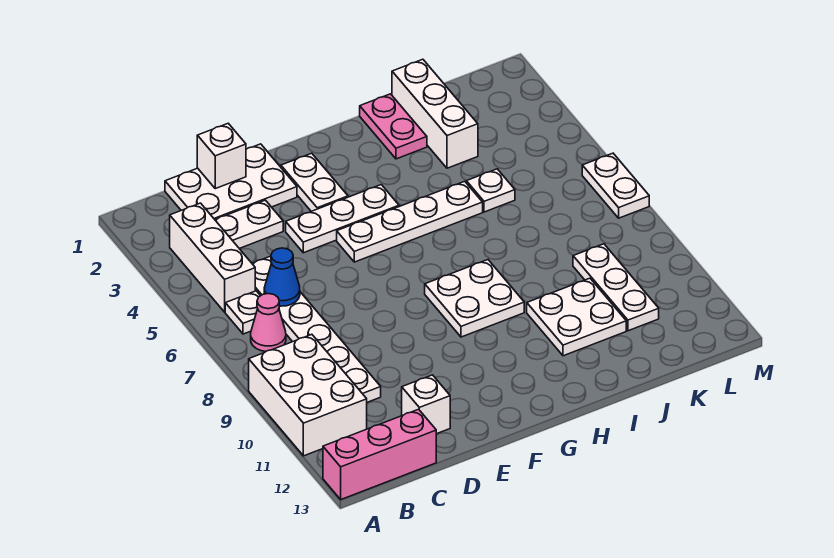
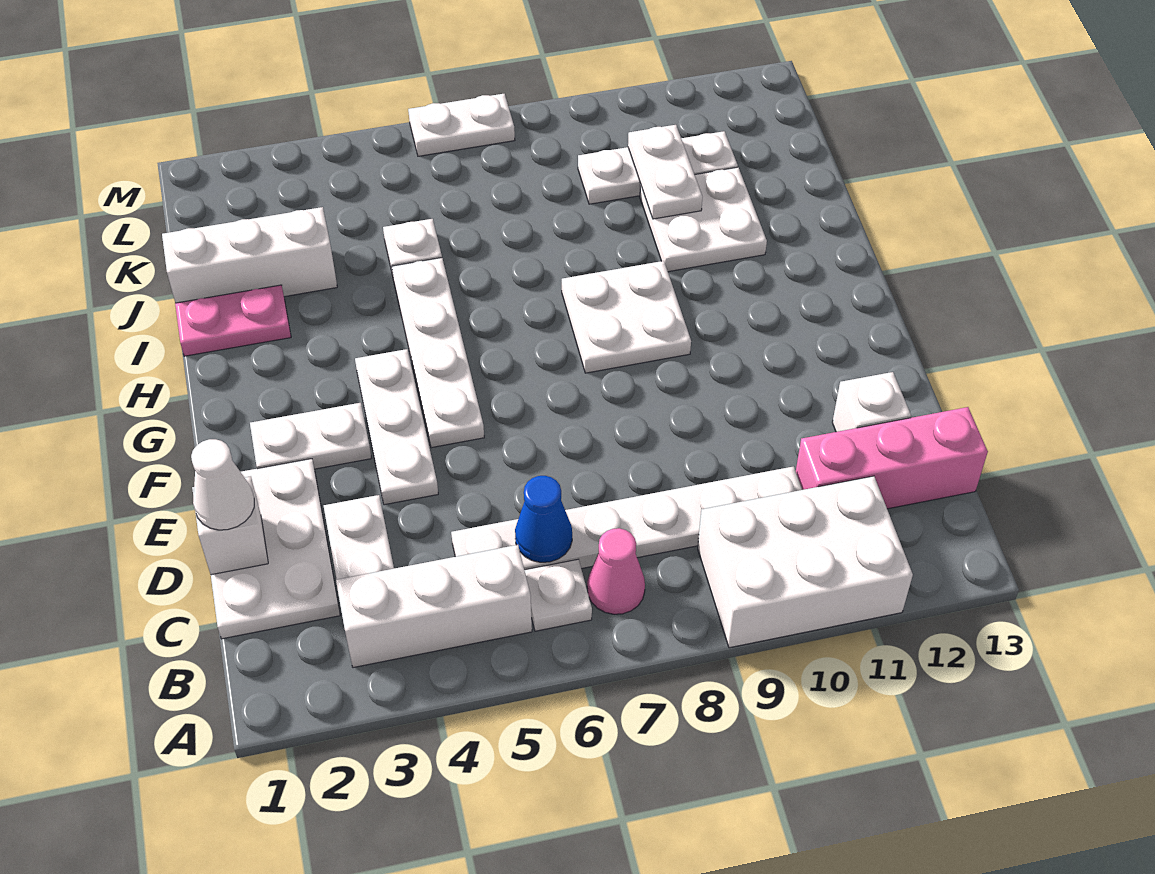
pink 1x3 brick [323,409,436,499] -> pink 1x3 brick turned to [796,407,988,509]
none -> white 1x1 cone [191,439,254,530]
none -> white 1x2 plate [628,125,702,219]

